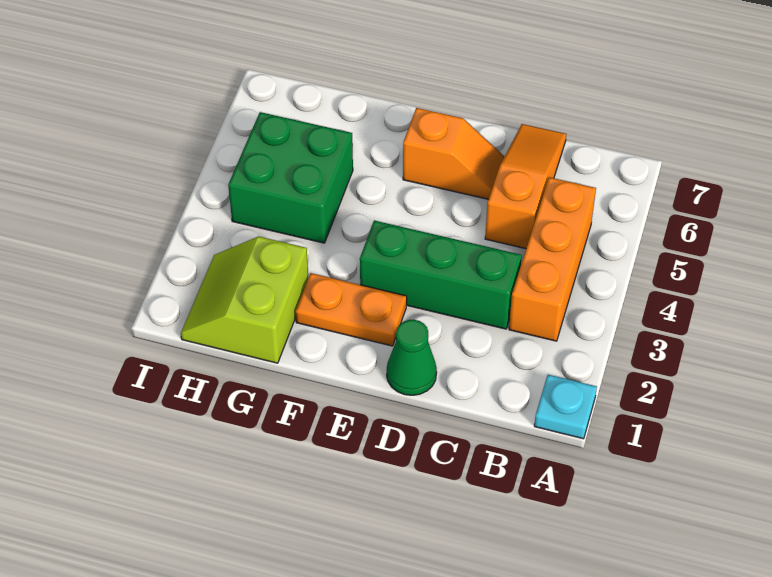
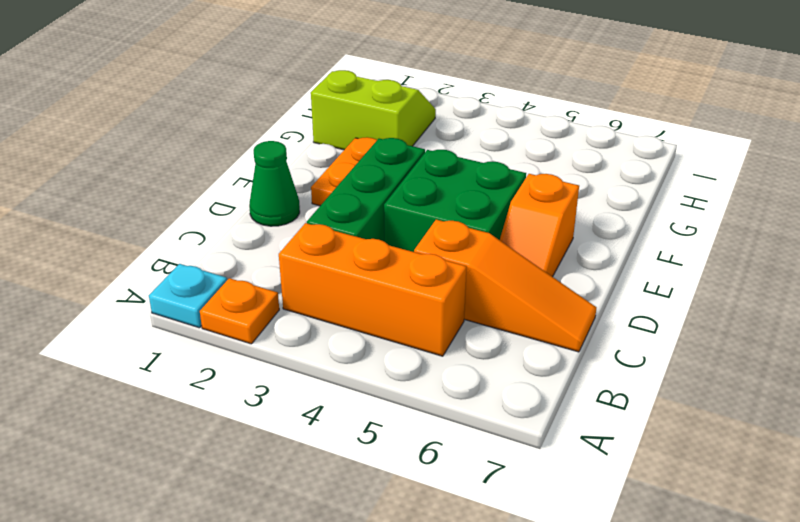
none -> orange 1x1 plate [200,278,279,344]
green 2x2 brick [228,112,353,243] -> green 2x2 brick moved to [384,150,526,252]

